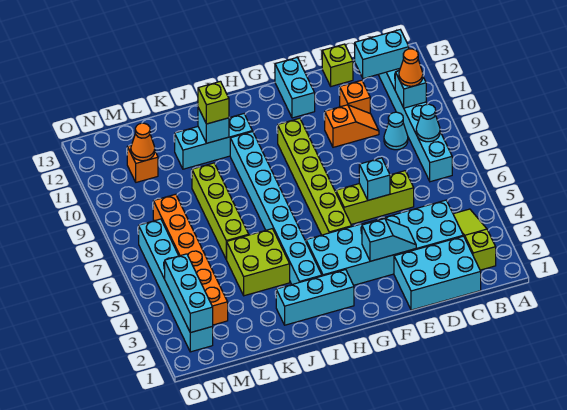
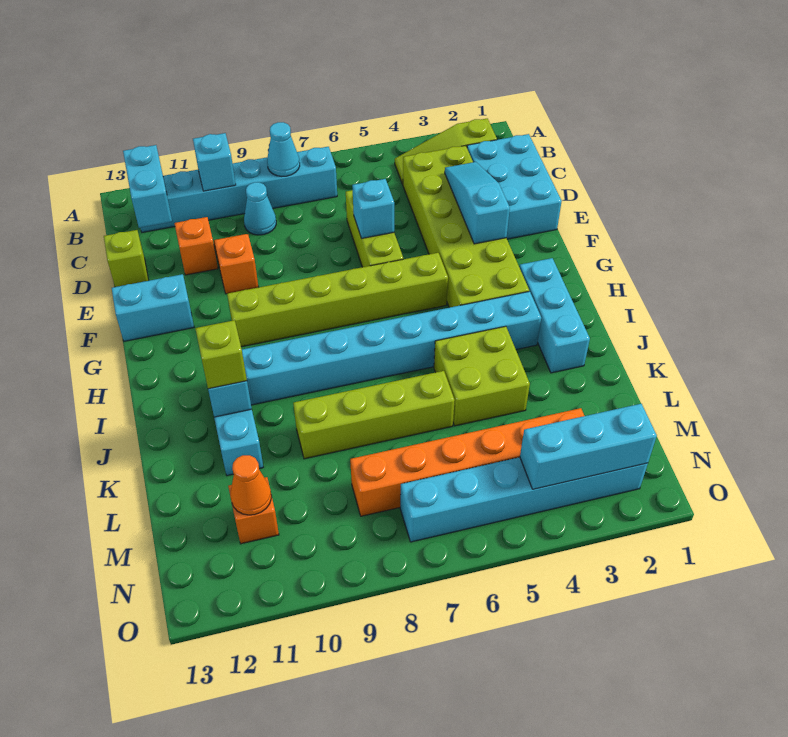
orange 1x1 cone [399,49,423,86] -> none
cyan 2x6 brick [306,200,463,285] -> lime 2x6 brick [403,145,529,308]
cyan 1x2 slope [362,219,416,261] -> cyan 1x3 slope [445,162,510,244]

